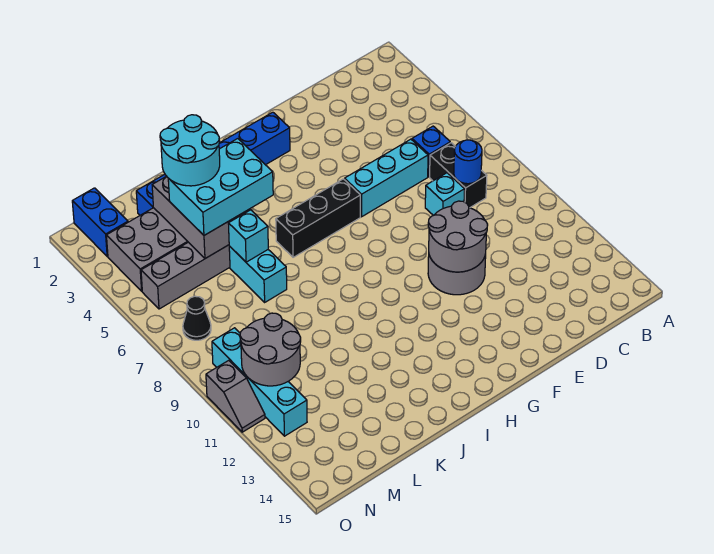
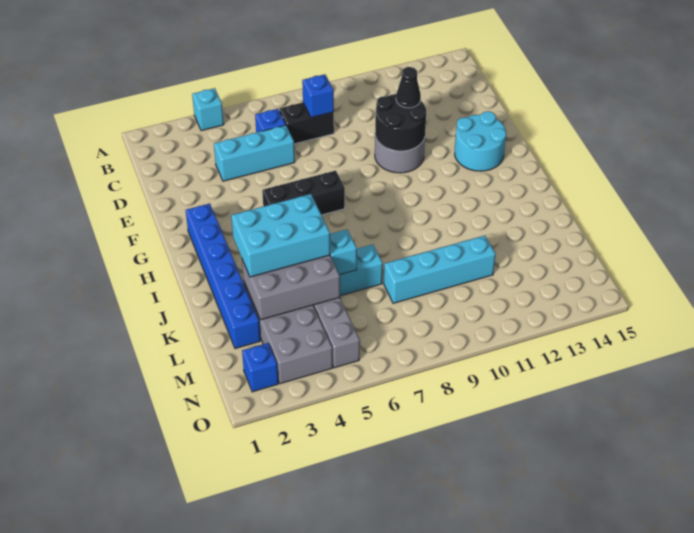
blue 1x1 round brick [454,140,482,184] -> blue 1x1 brick [302,74,334,118]
cyan 1x3 brick [345,139,428,217] -> cyan 1x3 brick turned to [214,125,295,181]
cyan 1x1 brick [425,173,464,216] -> cyan 1x1 brick moved to [192,88,224,131]
grey 2x2 round brick [428,201,488,272] -> black 2x2 round brick [375,94,426,151]
black 1x3 brick [276,179,360,257] -> black 1x3 brick turned to [262,171,345,215]
cyan 2x3 brick [168,139,273,235] -> cyan 2x3 brick turned to [231,194,330,277]
cyan 2x2 round brick [160,115,220,186] -> cyan 2x2 round brick moved to [455,111,506,171]
grey 2x2 round brick [240,313,301,386] -> none
blue 1x2 brick [72,188,128,256] -> blue 1x1 brick [242,343,278,392]
black 1x1 cone [183,296,211,340] -> black 1x1 cone moved to [396,67,421,108]
cyan 1x4 brick [212,328,307,436] -> cyan 1x4 brick moved to [384,235,496,303]
grey 1x2 slope [206,360,265,432] -> none

